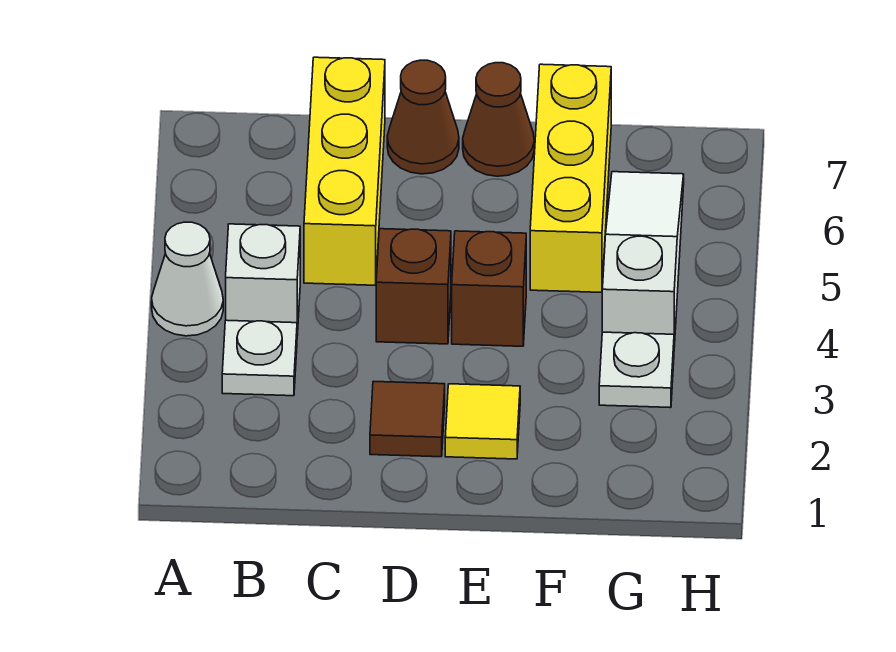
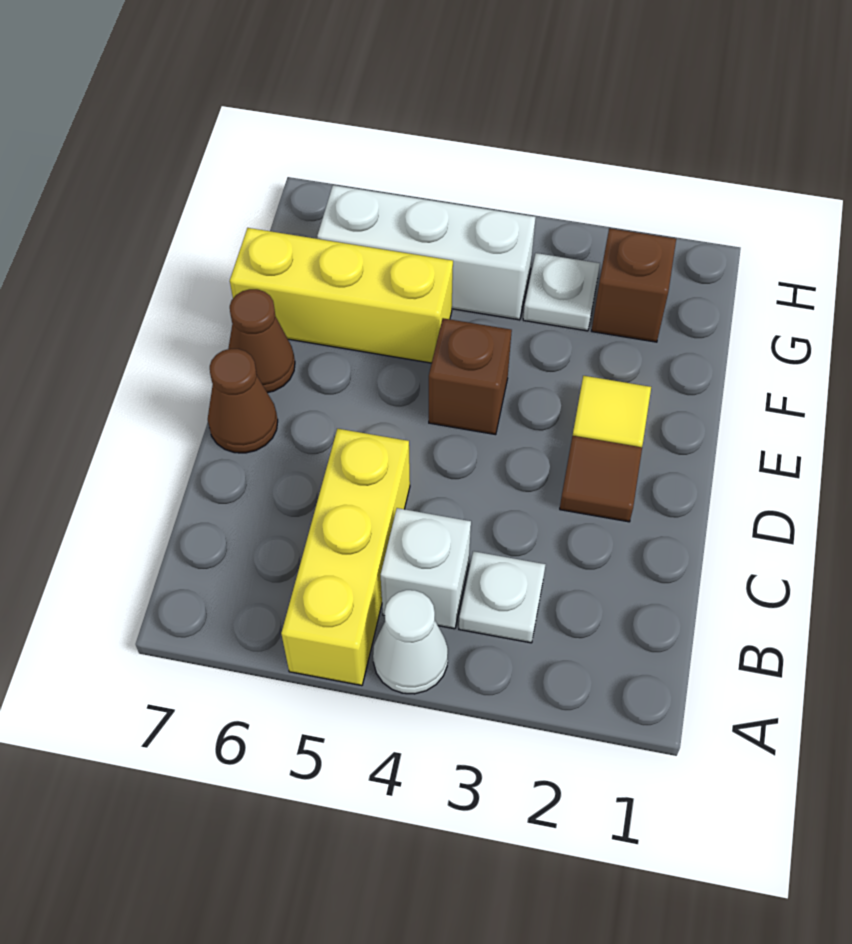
yellow 1x3 brick [304,57,385,285] -> yellow 1x3 brick turned to [281,429,410,686]
brown 1x1 brick [376,229,451,344] -> brown 1x1 brick moved to [592,228,676,342]
white 1x3 slope [602,172,684,347] -> white 1x3 brick [317,185,536,320]

